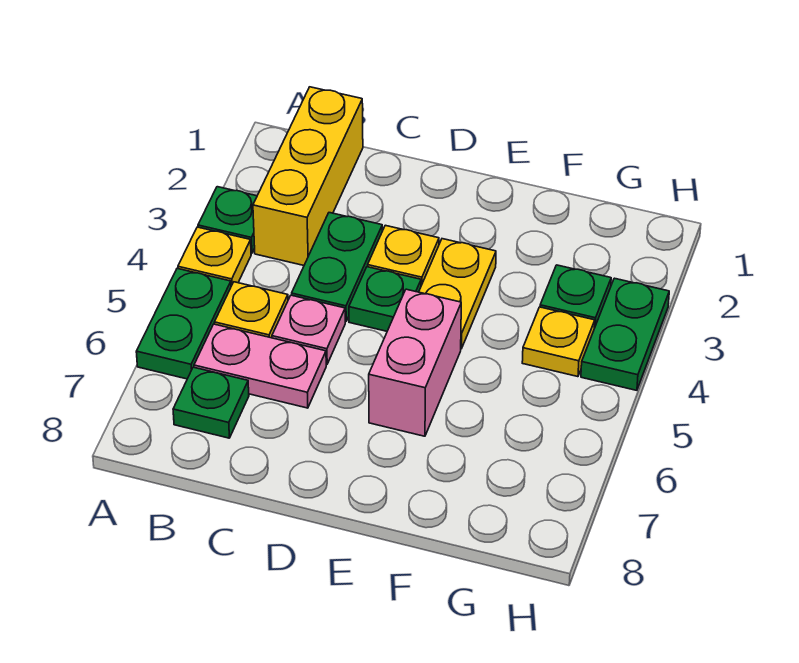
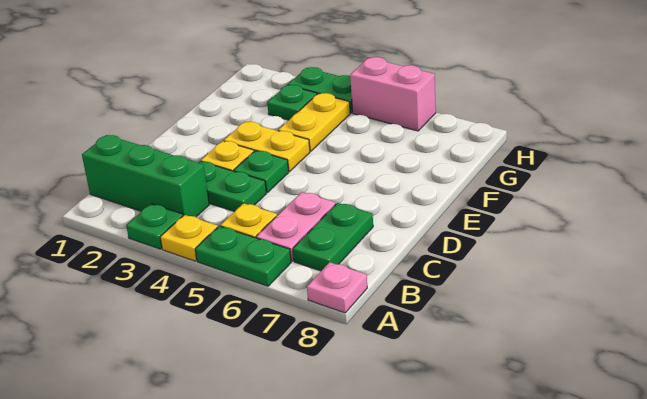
yellow 1x3 brick [253,87,363,265] -> green 1x3 brick [82,135,209,217]
green 1x1 plate [173,367,249,438] -> green 1x2 plate [293,203,373,271]
pink 1x1 plate [272,295,345,364] -> pink 1x1 plate moved to [307,262,367,313]
pink 1x2 brick [369,289,461,436] -> pink 1x2 brick moved to [350,57,436,131]
yellow 1x1 plate [522,307,595,377] -> yellow 1x2 plate [278,93,350,151]

